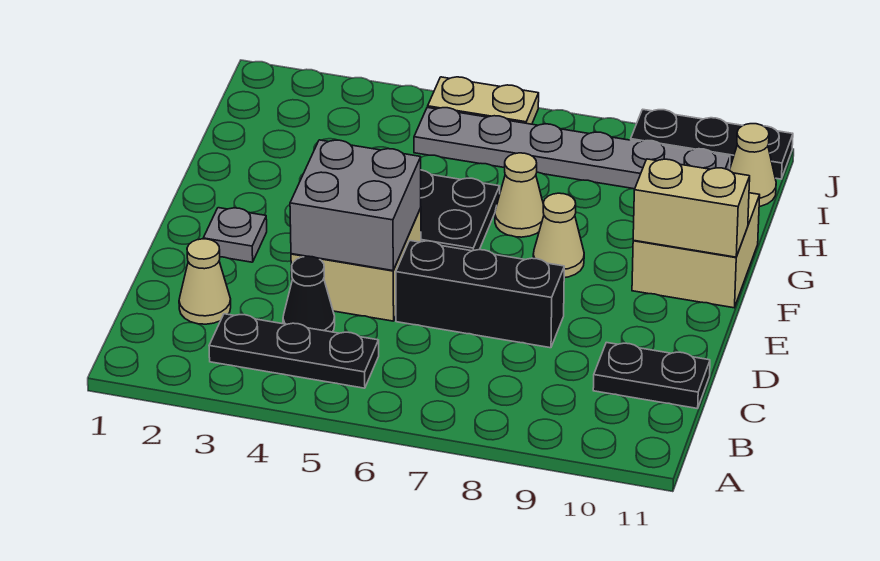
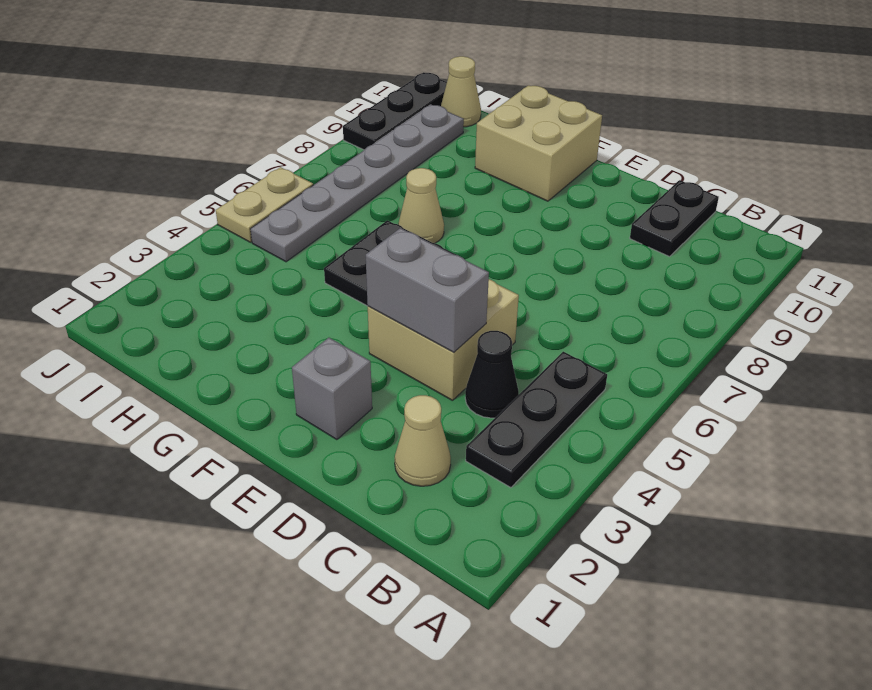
grey 2x2 brick [290,140,421,271] -> grey 1x2 brick [366,228,489,352]
black 1x3 brick [396,240,564,348] -> none
grey 1x1 plate [203,208,267,262] -> grey 1x1 brick [292,338,372,440]
tan 1x1 cone [533,193,584,278] -> none
tan 1x2 brick [633,159,750,257] -> none

